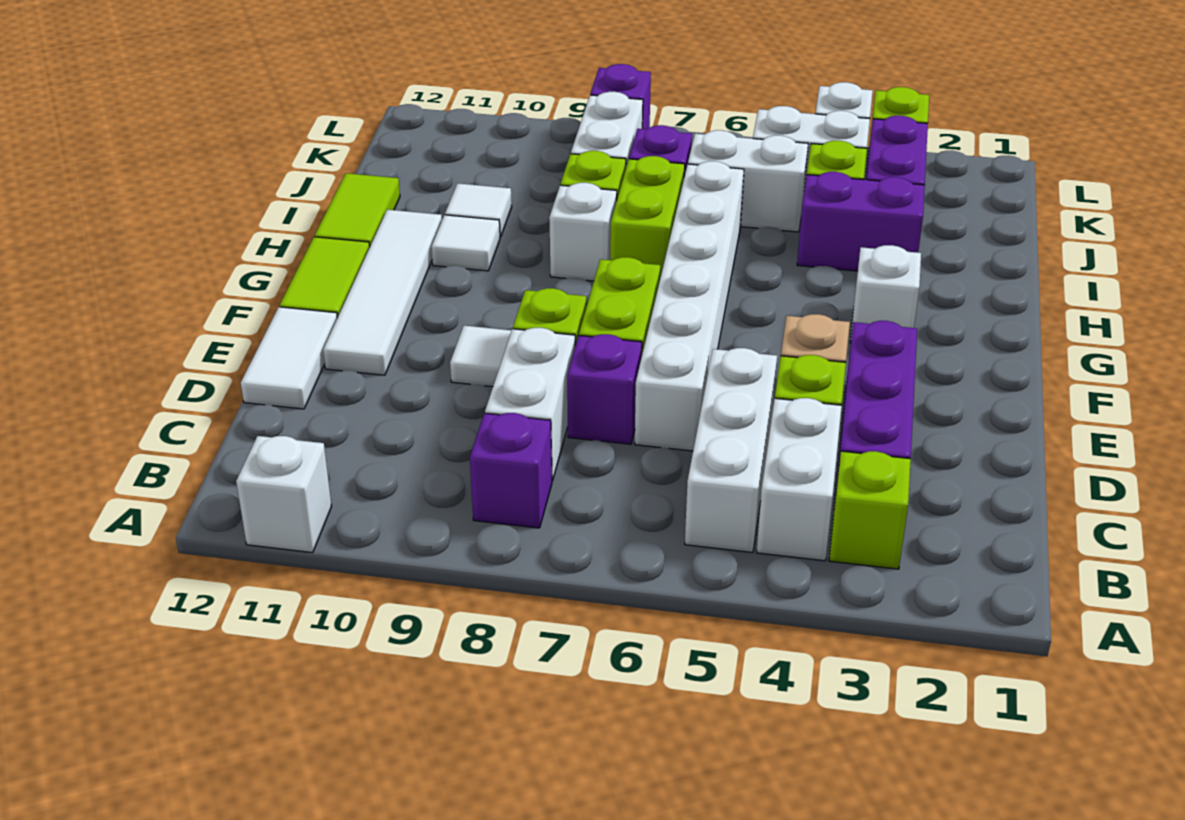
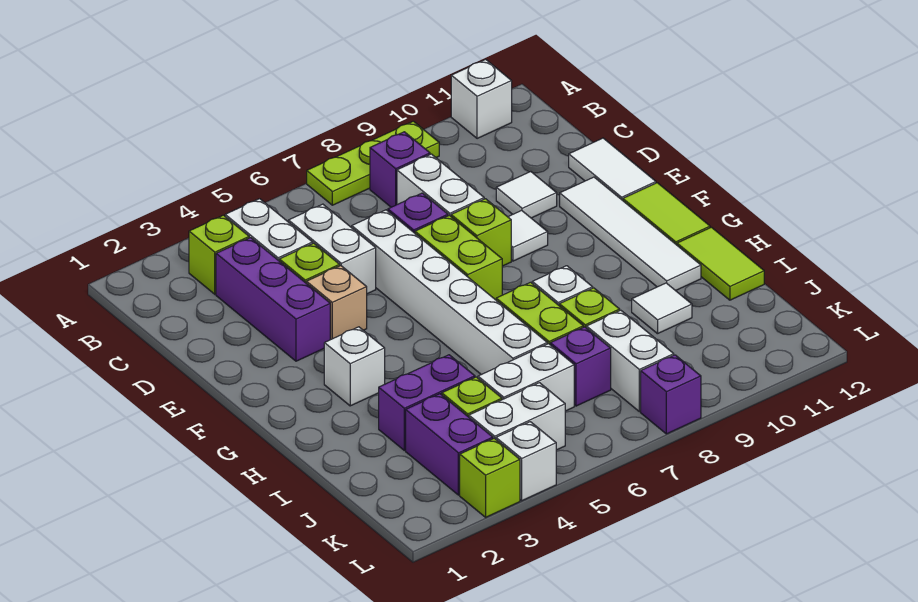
none -> lime 1x3 plate [307,121,439,205]
white 1x3 brick [685,348,777,552] -> white 1x2 brick [288,204,376,294]
white 1x1 tile [431,215,500,271] -> white 1x1 tile moved to [496,172,557,218]

